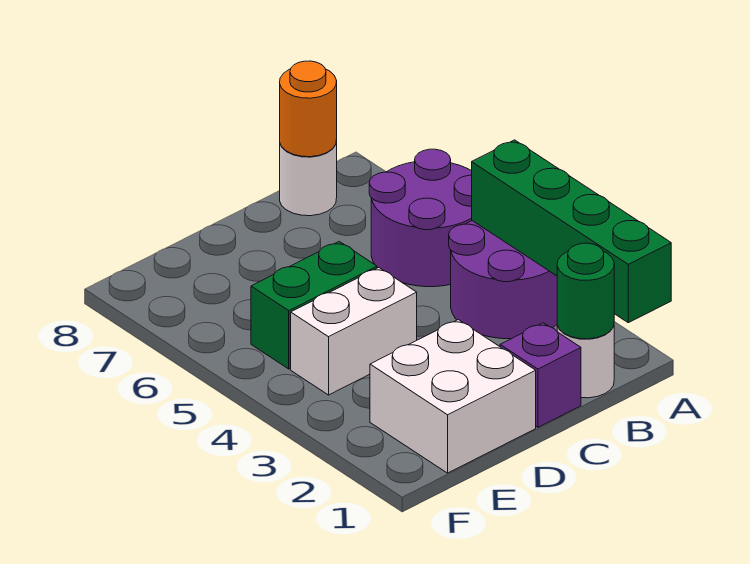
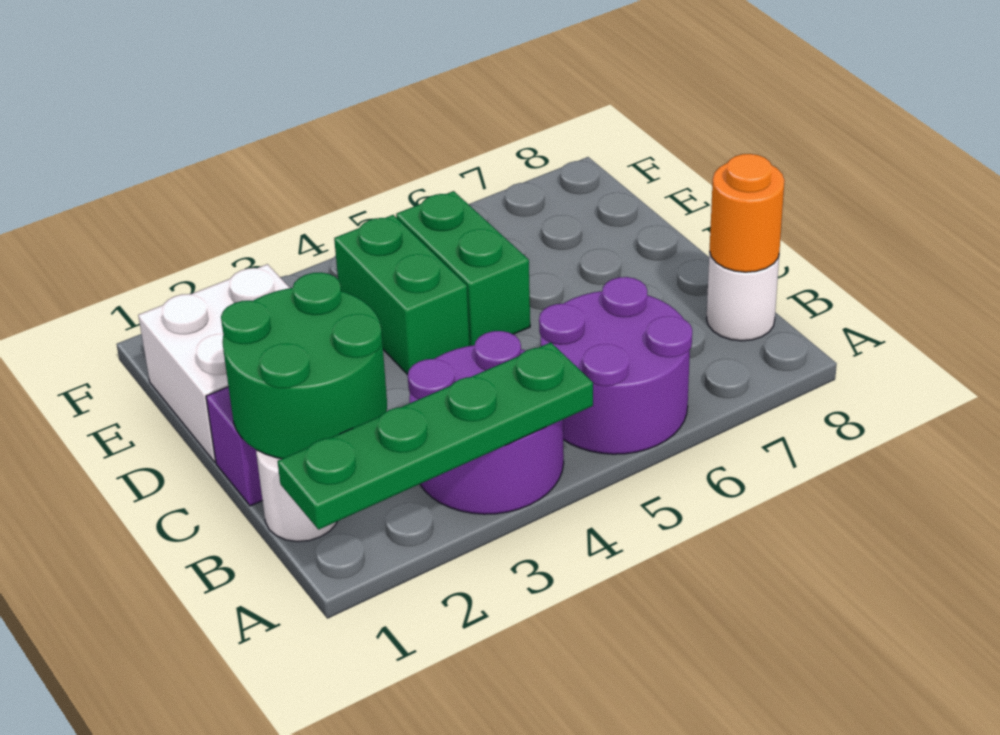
green 1x4 brick [472,140,671,323] -> green 1x4 plate [278,342,593,530]
green 1x1 round brick [557,243,614,339] -> green 2x2 round brick [221,272,387,459]
white 1x2 brick [291,268,417,395] -> green 1x2 brick [334,215,470,375]

